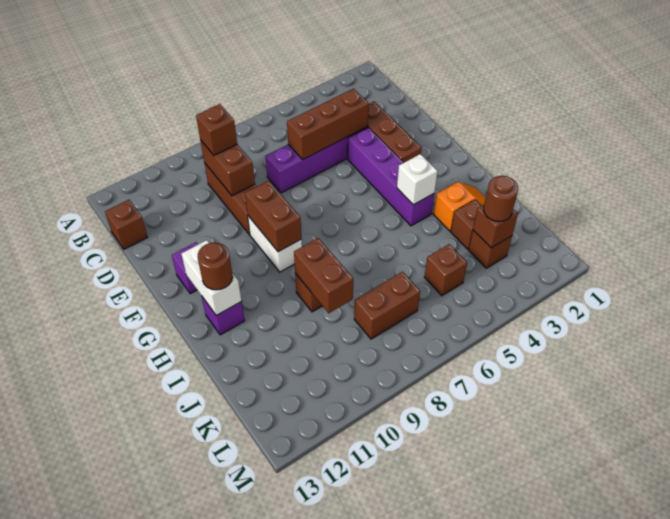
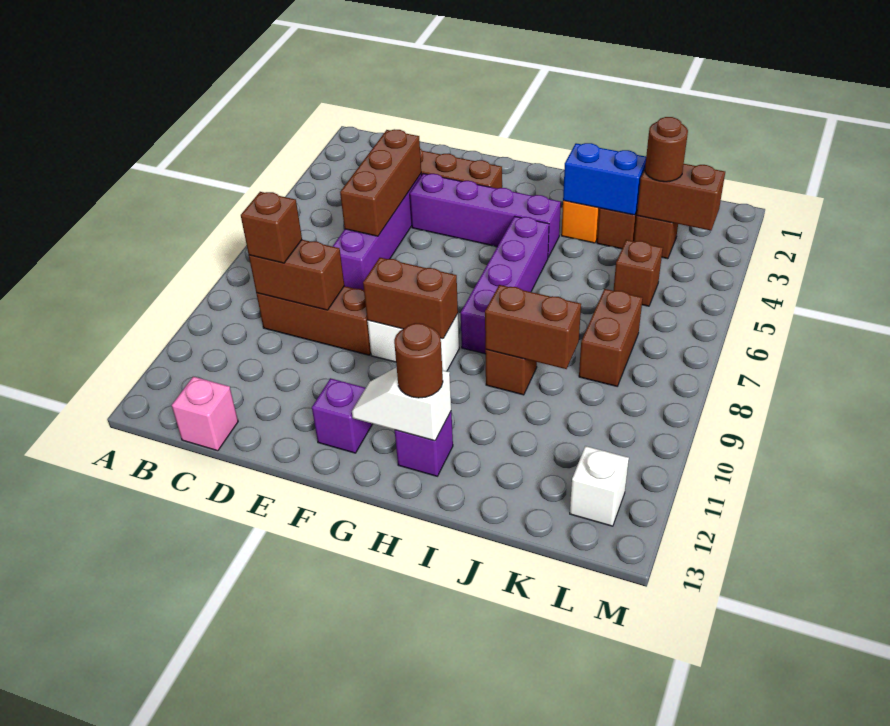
brown 1x1 brick [105,200,147,249] -> pink 1x1 brick [172,376,238,451]
white 1x2 brick [181,240,241,316] -> white 1x2 slope [352,367,451,441]
white 1x1 brick [397,154,438,205] -> white 1x1 brick moved to [570,446,629,526]
none -> purple 1x4 brick [461,216,549,354]
none -> blue 1x2 brick [563,143,646,215]
brown 1x1 brick [473,204,518,248] -> brown 1x2 brick [637,164,725,230]

